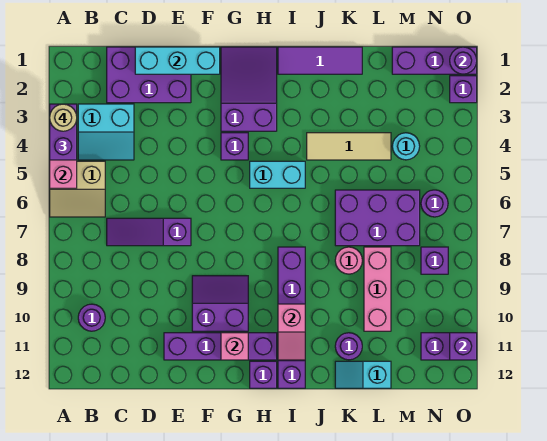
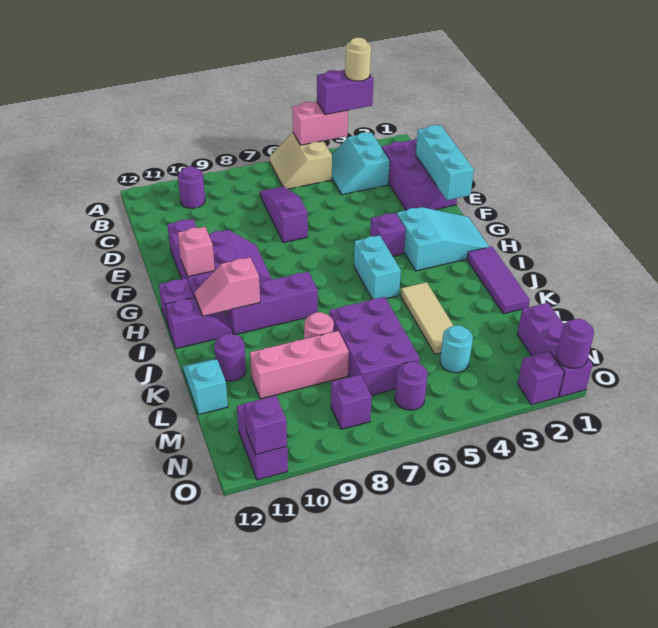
purple 2x3 slope [221,47,277,131] -> cyan 2x3 slope [397,207,489,271]

